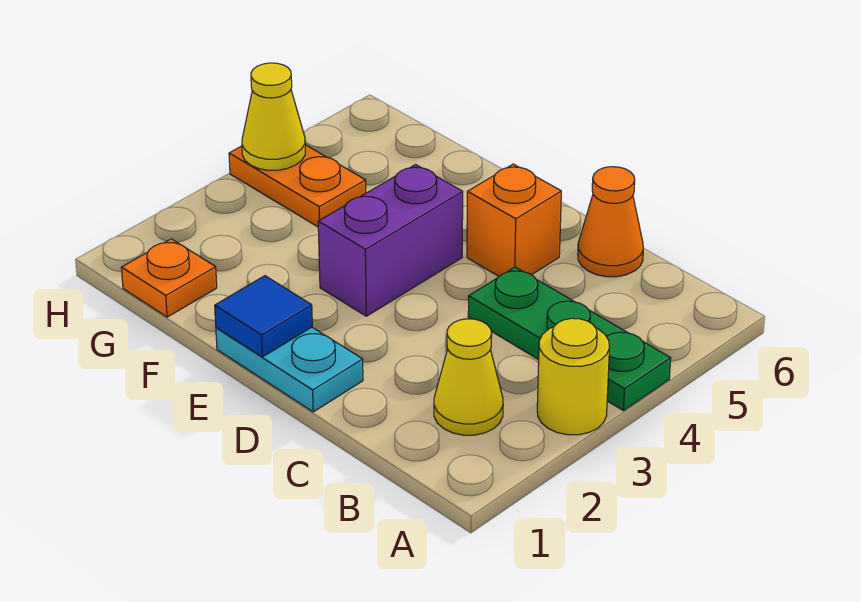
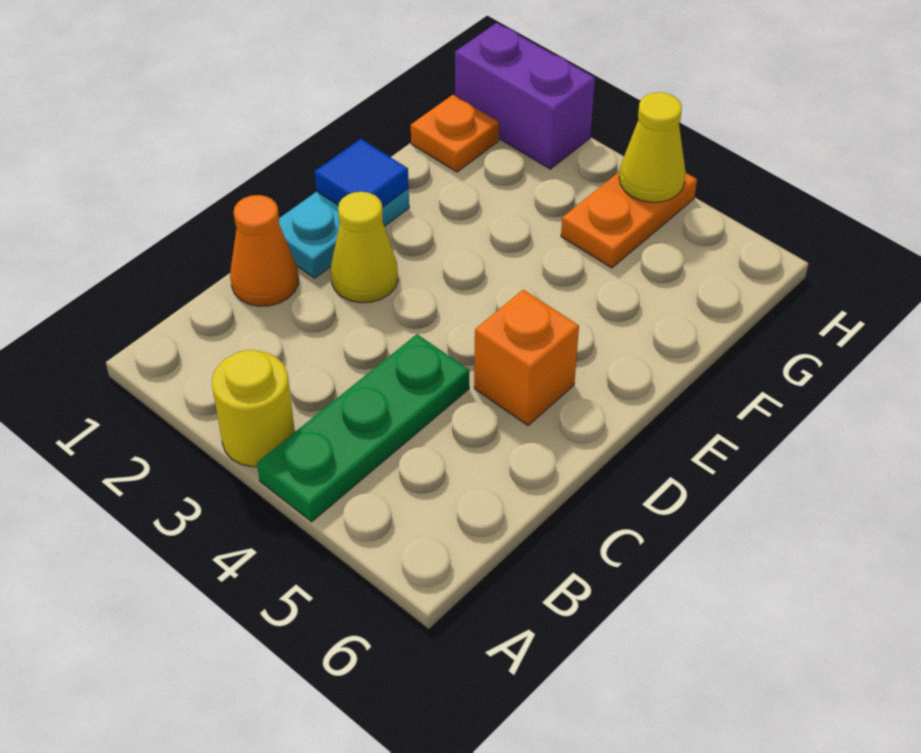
yellow 1x1 cone [434,319,503,435] -> yellow 1x1 cone moved to [331,192,398,303]
orange 1x1 cone [578,167,643,277] -> orange 1x1 cone moved to [230,195,298,306]
purple 1x2 brick [318,165,463,316] -> purple 1x2 brick moved to [455,23,595,169]

